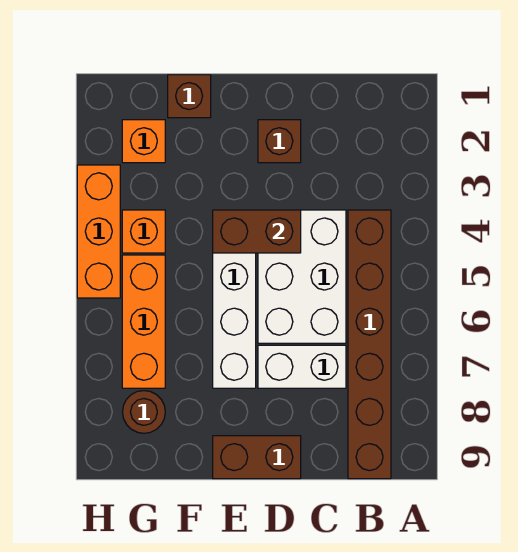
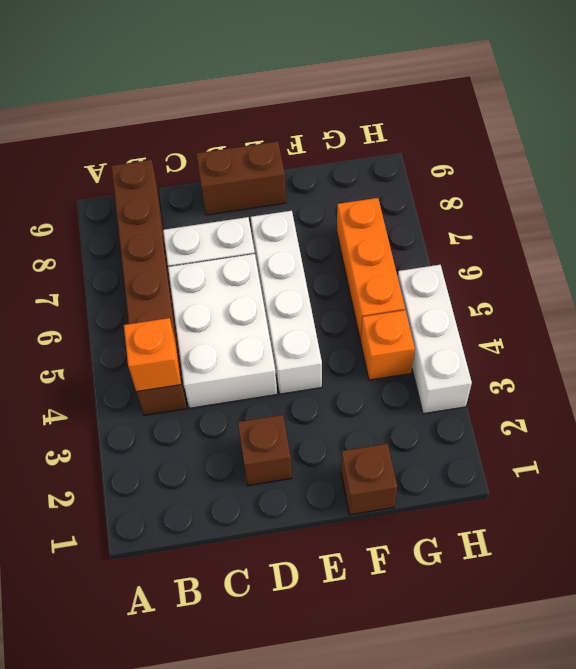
brown 1x2 brick [213,210,301,253] -> none
orange 1x1 brick [122,120,165,163] -> orange 1x1 brick moved to [124,318,181,392]
brown 1x1 round brick [123,391,165,433] -> none
orange 1x3 brick [77,165,120,298] -> white 1x3 brick [398,265,472,414]

